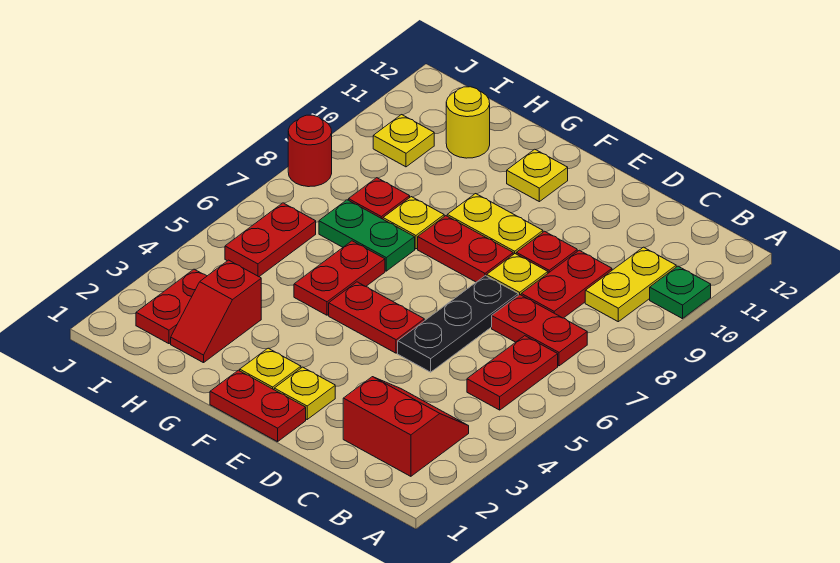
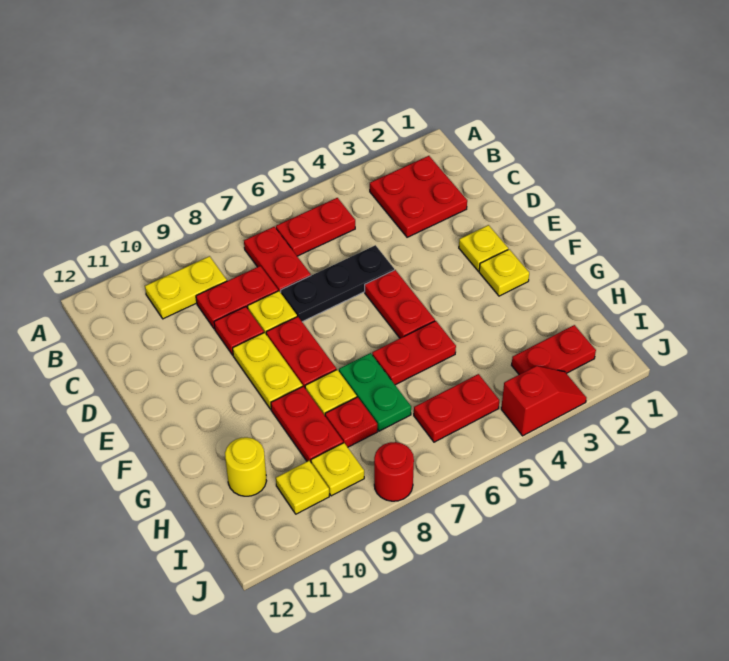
green 1x1 plate [650,266,711,319] -> none
red 2x2 slope [343,377,469,476] -> red 2x2 plate [370,156,467,237]
red 1x2 plate [210,370,306,442] -> red 1x2 plate moved to [271,386,343,462]
yellow 1x1 plate [507,149,568,202] -> yellow 1x1 plate moved to [311,443,364,496]
red 1x2 slope [171,260,261,363] -> red 1x2 slope moved to [501,366,586,436]

